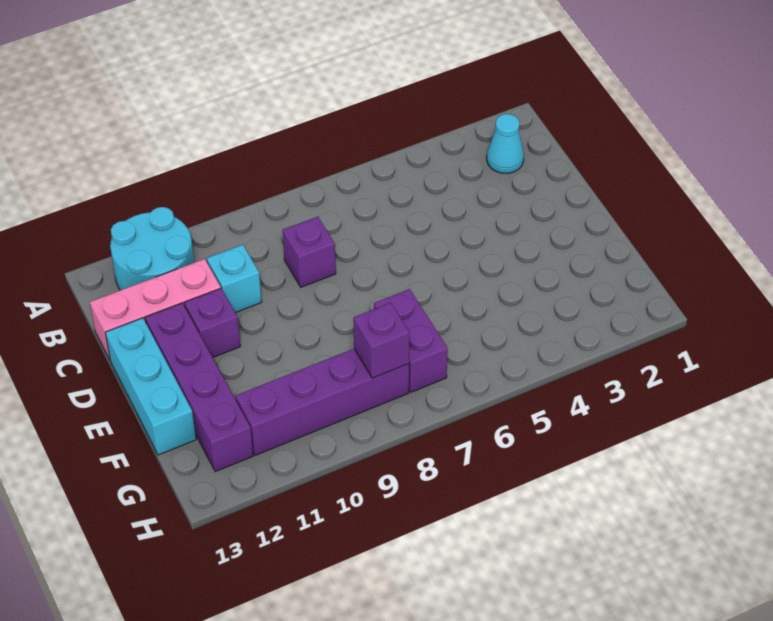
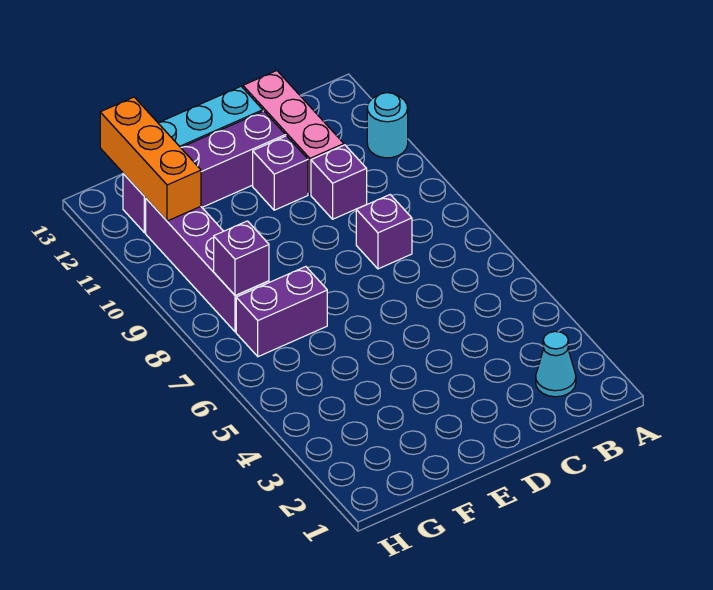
cyan 2x2 round brick [110,207,194,290] -> cyan 1x1 round brick [367,93,408,158]
cyan 1x1 brick [207,245,261,313] -> purple 1x1 brick [311,145,367,219]
none -> orange 1x3 brick [100,97,201,221]

